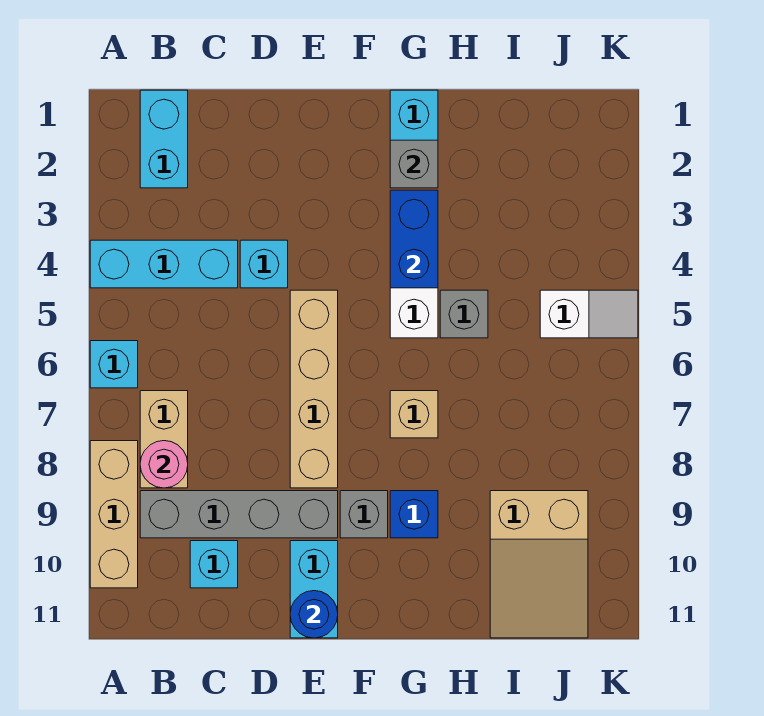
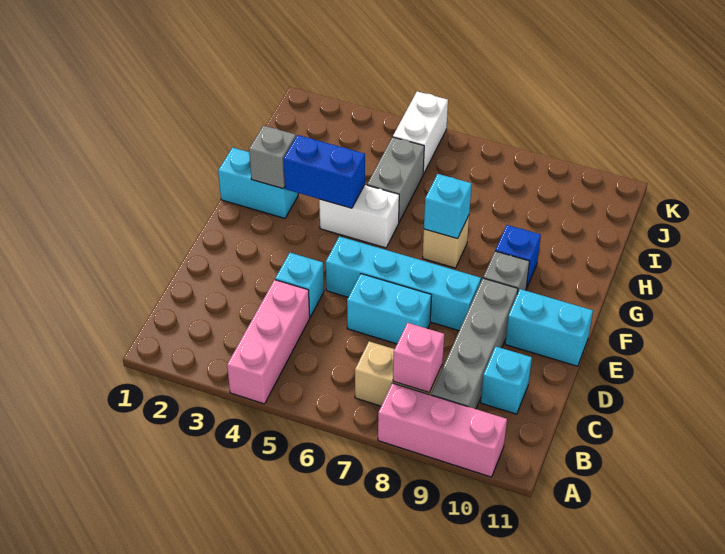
cyan 1x3 brick [90,240,238,288] -> pink 1x3 brick [227,280,310,404]
cyan 1x1 brick [90,341,138,388] -> cyan 1x1 brick moved to [424,174,472,239]
tan 1x3 brick [90,441,138,588] -> pink 1x3 brick [378,383,507,477]
cyan 1x2 brick [140,90,188,188] -> cyan 1x2 brick moved to [347,274,432,344]
pink 1x1 round brick [140,441,188,488] -> pink 1x1 brick [393,323,444,392]
tan 1x4 brick [290,290,338,488] -> cyan 1x4 brick [326,236,481,331]
blue 1x1 round brick [290,591,338,638] -> none
grey 1x1 brick [440,290,488,338] -> grey 1x2 brick [367,137,424,222]
tan 2x3 slope [490,491,588,638] -> none
white 1x2 slope [540,290,638,338] -> white 1x2 brick [393,91,448,174]

